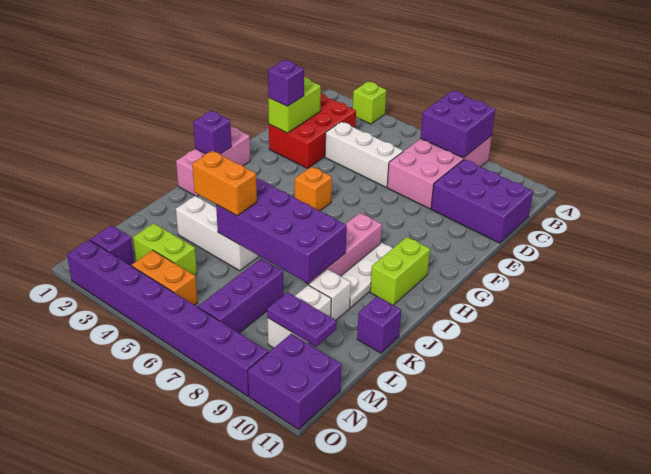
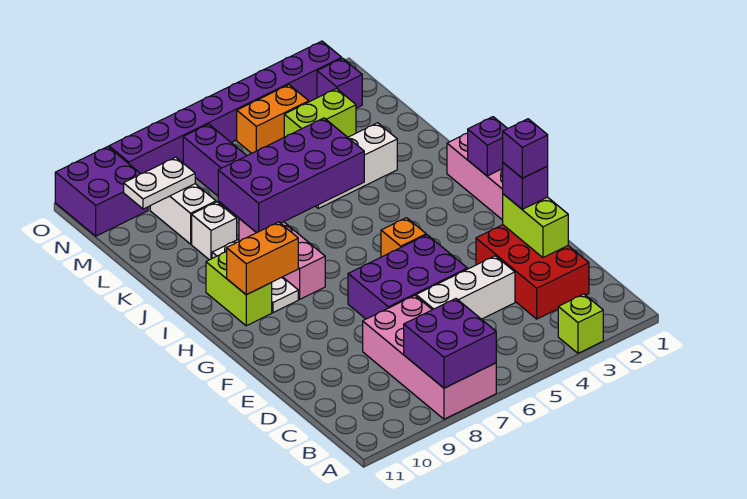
purple 2x3 brick [431,160,533,243] -> purple 2x3 brick moved to [348,235,467,319]
orange 1x2 brick [192,151,257,216] -> orange 1x2 brick moved to [227,222,298,295]
purple 1x1 brick [357,297,401,353] -> purple 1x1 brick moved to [503,119,548,178]
purple 1x2 plate [267,292,337,347] -> white 1x2 plate [124,157,195,209]

